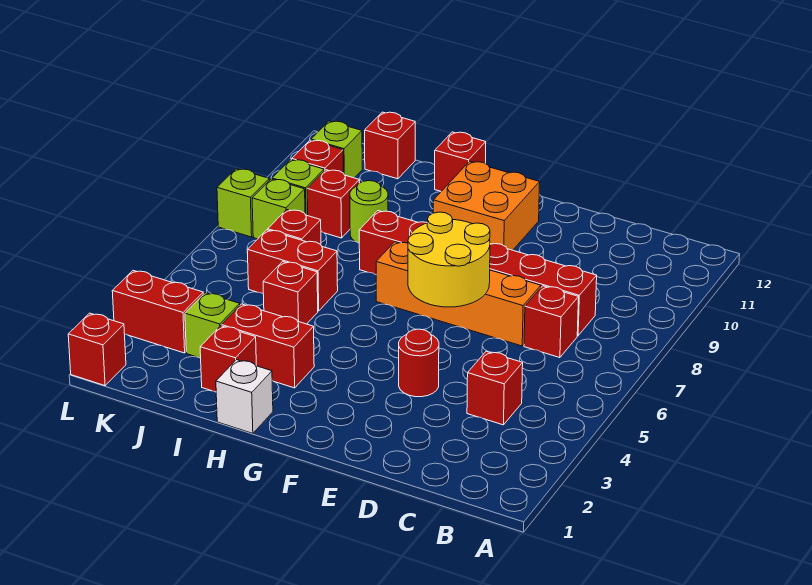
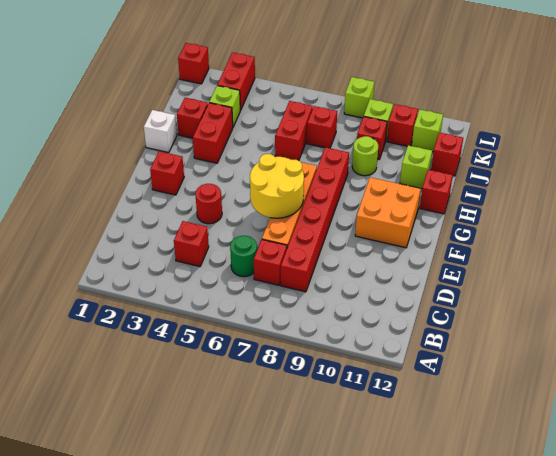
none -> green 1x1 round brick [230,236,257,277]
red 1x1 brick [263,261,318,324] -> red 1x1 brick moved to [150,151,184,195]
lime 1x1 brick [252,179,305,239] -> lime 1x1 brick moved to [400,145,432,189]

